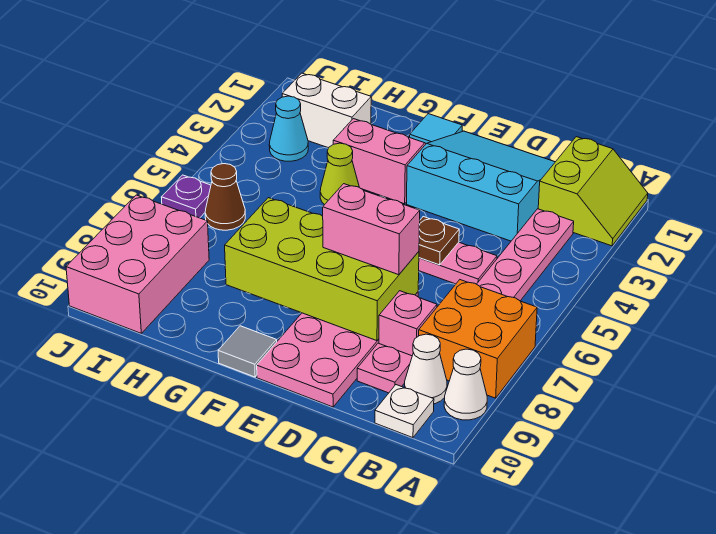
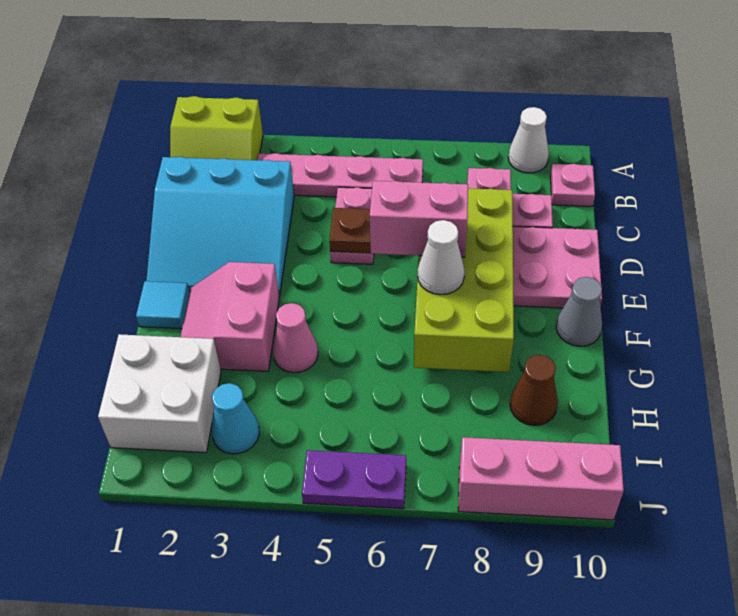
lime 2x2 slope [538,137,648,246] -> lime 2x2 slope turned to [170,96,263,160]
orange 2x2 brick [419,280,537,398] -> none
white 1x1 cone [405,334,447,404] -> white 1x1 cone moved to [418,220,465,295]
white 1x1 plate [375,385,434,438] -> pink 1x1 plate [551,164,595,206]
cyan 3x3 slope [407,131,555,241] -> cyan 3x3 slope turned to [146,157,294,296]
pink 1x2 brick [323,184,420,275] -> pink 1x2 brick turned to [370,181,468,257]
grey 1x1 tile [218,326,277,377] -> grey 1x1 cone [556,277,602,346]
lime 1x1 cone [320,143,359,205] -> pink 1x1 cone [273,303,318,373]
white 1x2 brick [282,73,371,148] -> white 2x2 brick [98,334,221,453]
brown 1x1 cone [205,164,245,230] -> brown 1x1 cone moved to [510,355,558,425]
pink 2x3 brick [66,195,209,333] -> pink 1x3 brick [458,437,624,520]
purple 1x1 plate [161,175,211,218] -> purple 1x2 plate [302,450,406,509]

